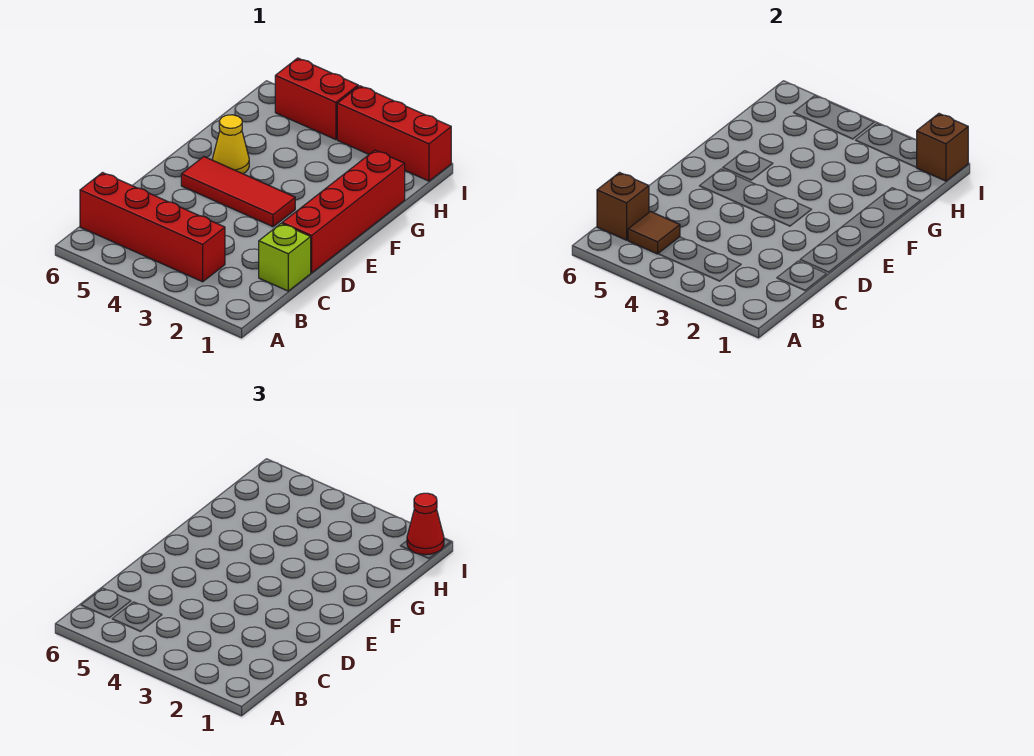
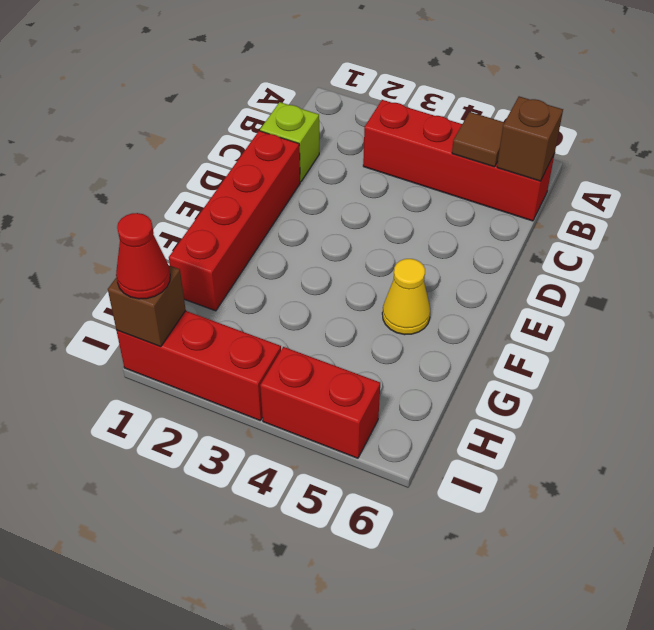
red 1x3 tile [181,157,295,227] -> none

